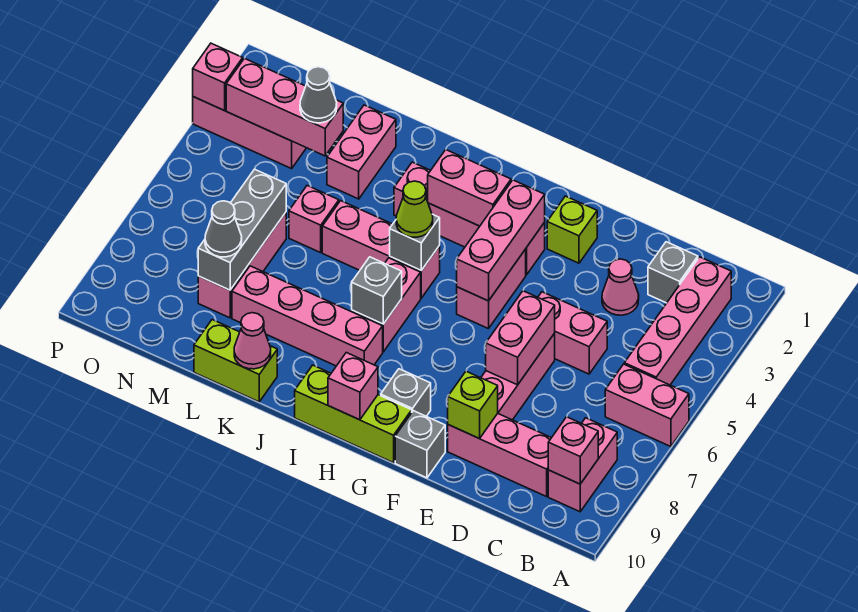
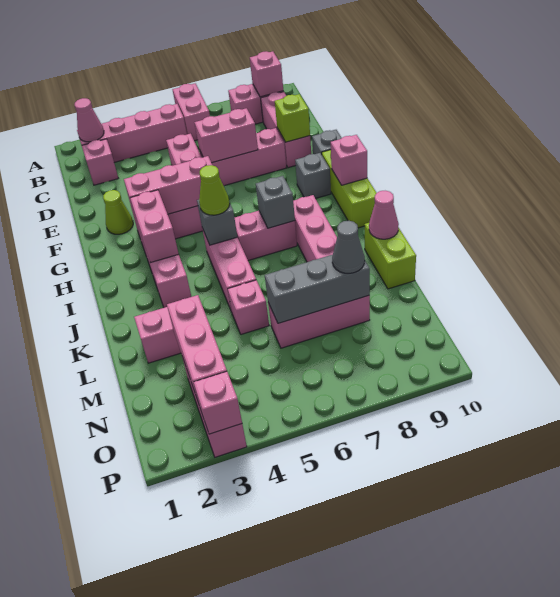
grey 1x1 brick [648,242,698,303] -> pink 1x1 brick [82,139,118,185]
pink 1x1 cone [602,259,639,315] -> pink 1x1 cone moved to [75,98,104,142]
lime 1x1 brick [547,196,597,263] -> lime 1x1 cone [103,190,133,234]
grey 1x1 cone [300,67,337,123] -> none

